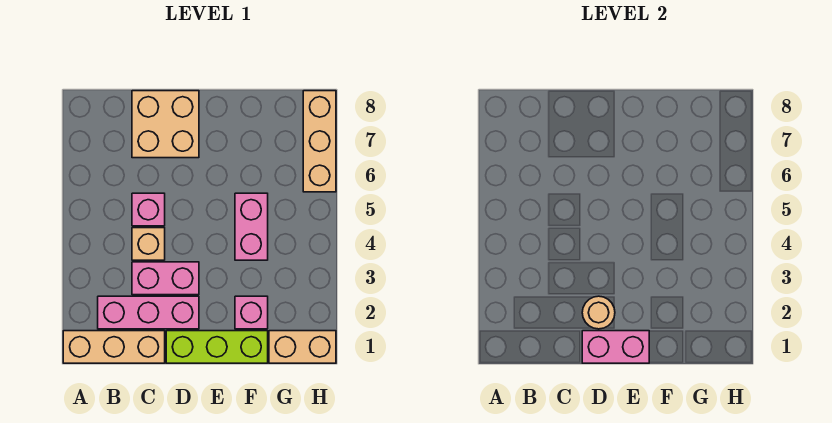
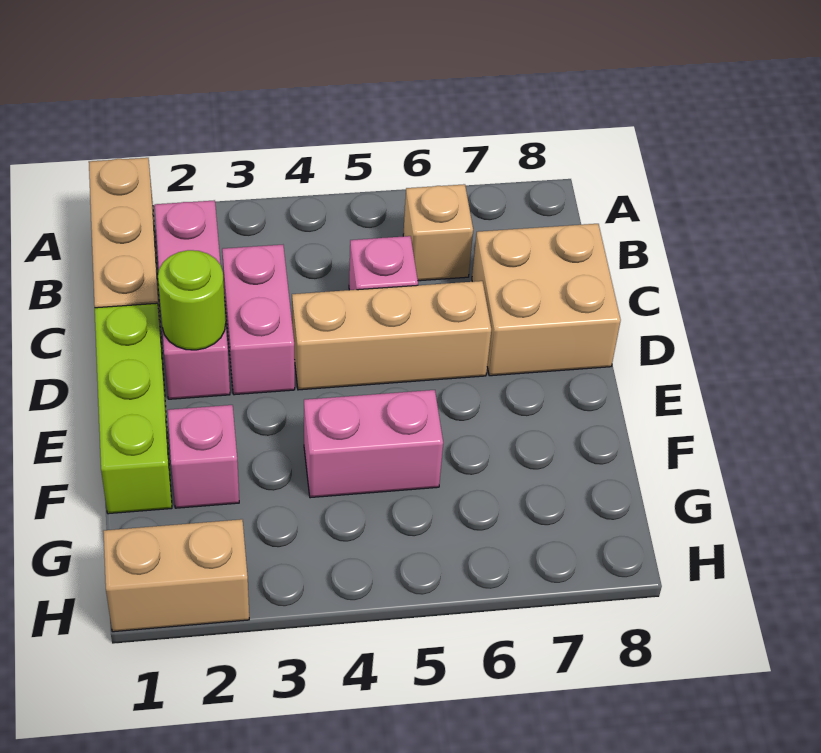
tan 1x1 brick [132,228,165,260] -> tan 1x1 brick moved to [403,184,473,281]
pink 1x2 brick [582,331,649,363] -> none
tan 1x1 round brick [582,296,615,329] -> lime 1x1 round brick [158,250,226,350]
tan 1x2 brick [269,331,336,363] -> tan 1x2 brick turned to [103,519,249,632]
tan 1x3 brick [303,91,336,192] -> tan 1x3 brick moved to [292,281,491,390]

